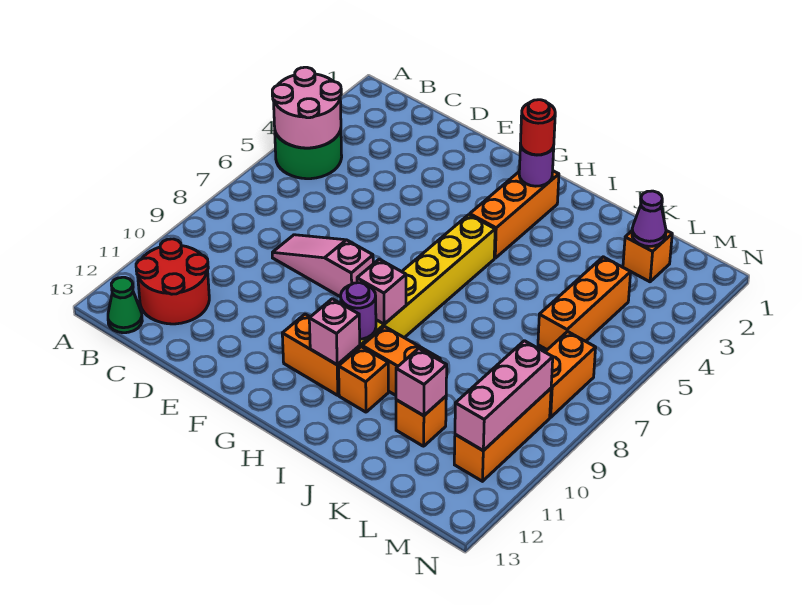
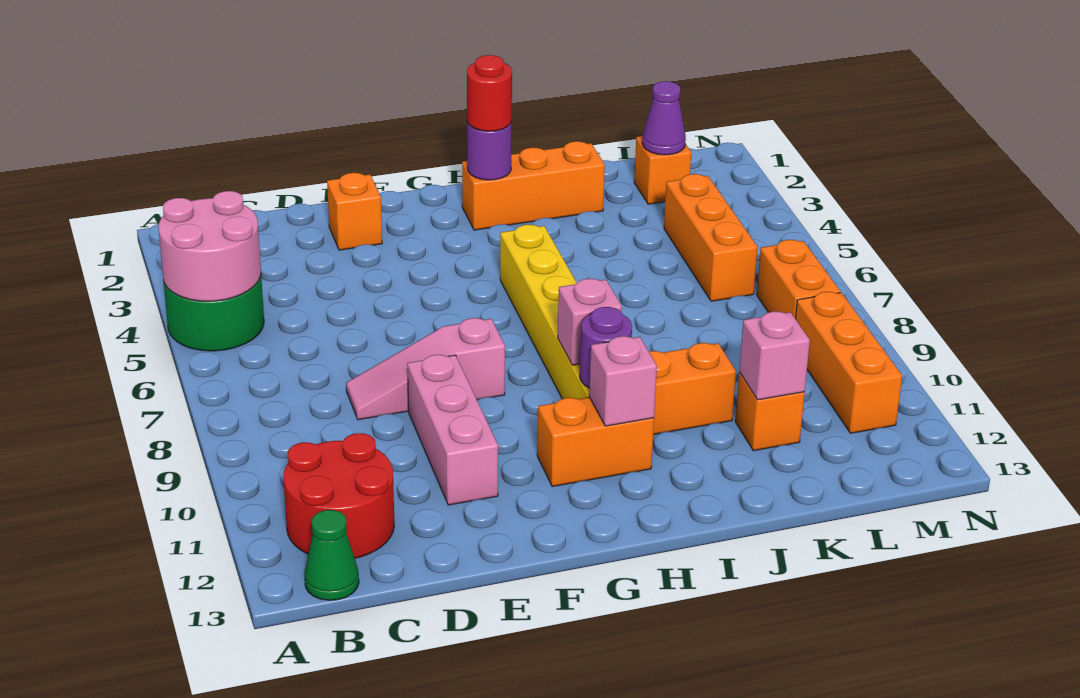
orange 1x3 brick [470,171,559,258] -> orange 1x3 brick turned to [462,141,605,230]
orange 1x1 brick [339,347,388,412] -> orange 1x1 brick moved to [327,173,382,250]
pink 1x3 brick [455,341,553,451] -> pink 1x3 brick moved to [407,355,498,505]

